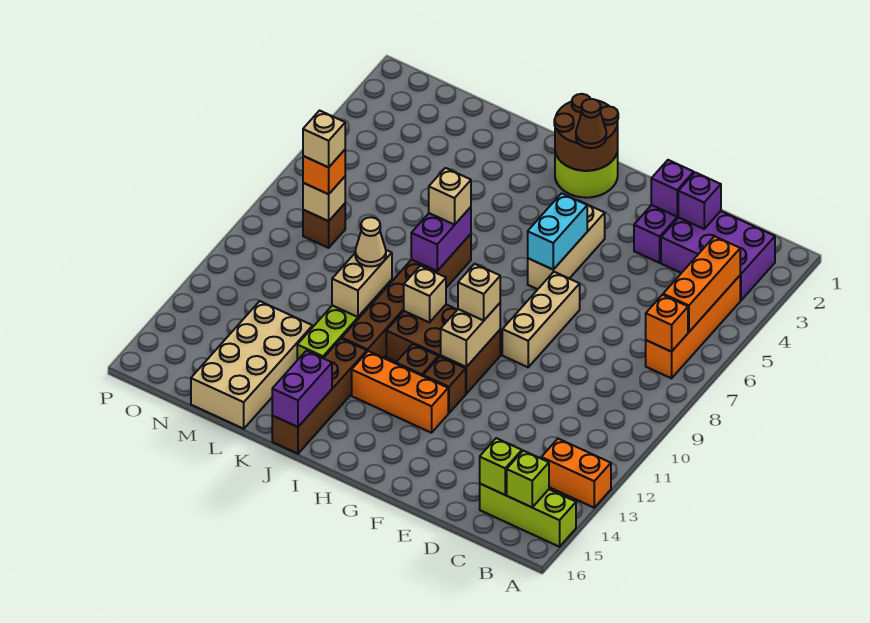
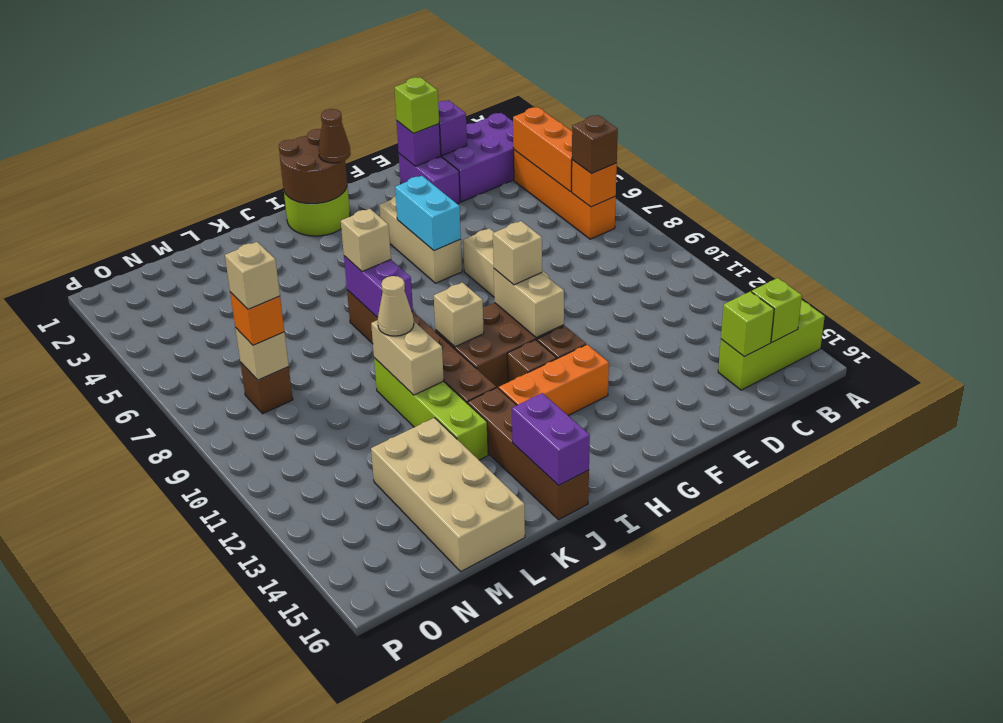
orange 1x2 brick [541,439,611,508] -> none
none -> brown 1x1 brick [572,115,618,174]
none -> lime 1x1 brick [394,77,439,134]

